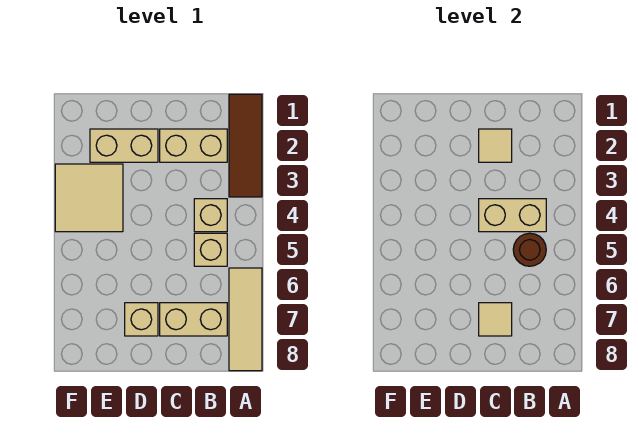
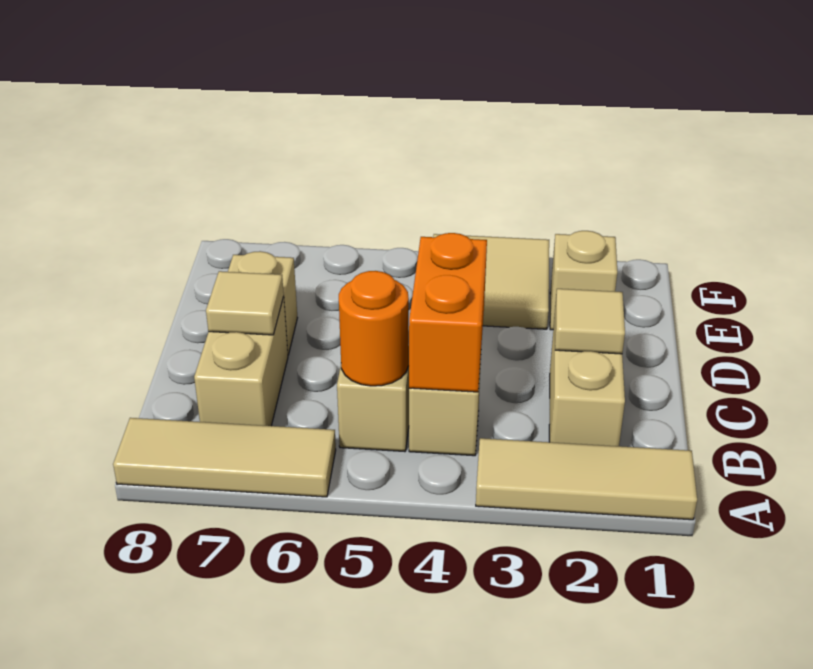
brown 1x3 tile [229,94,262,197] -> tan 1x3 tile [476,438,697,520]
tan 1x2 brick [479,199,546,232] -> orange 1x2 brick [409,233,487,392]
brown 1x1 round brick [513,233,546,266] -> orange 1x1 round brick [339,271,409,386]
tan 1x2 brick [90,129,158,162] -> tan 1x1 brick [550,231,617,330]

